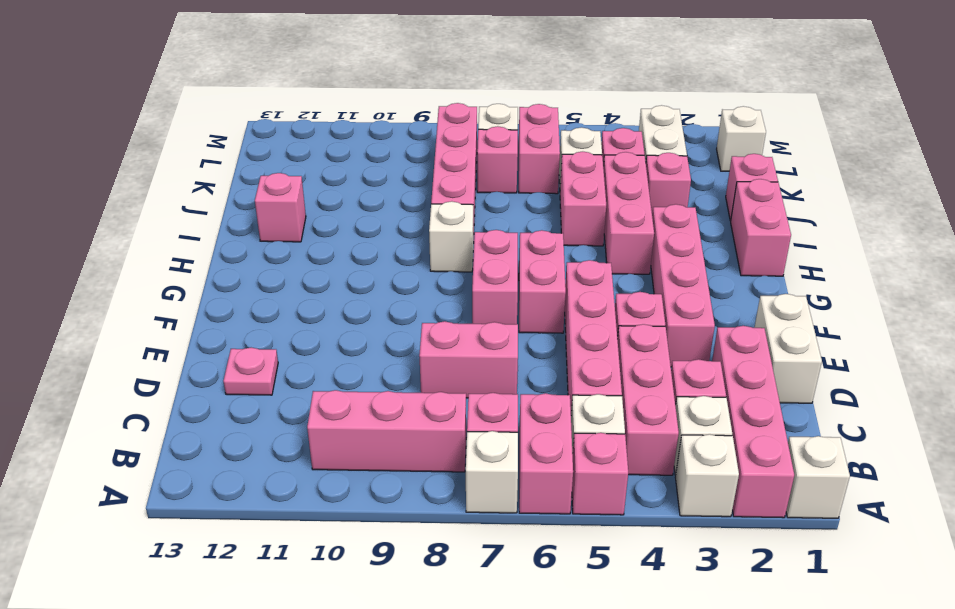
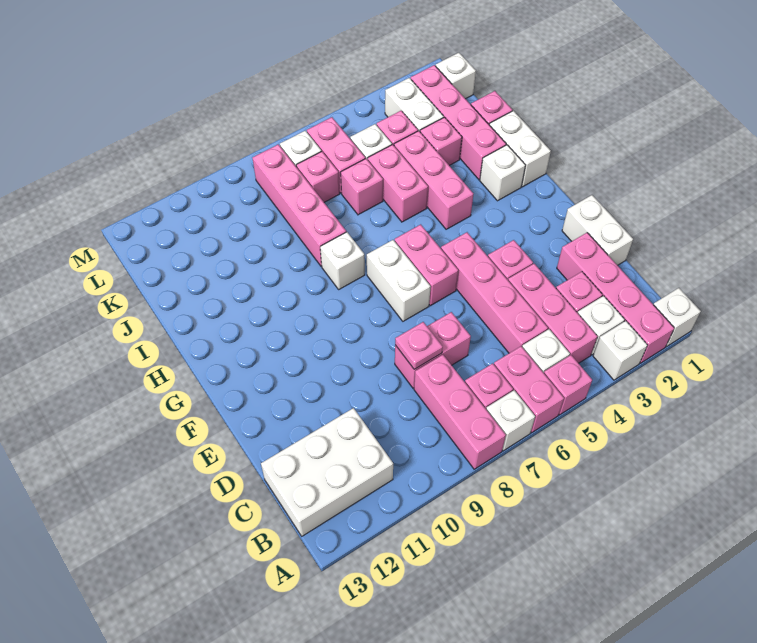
pink 1x3 brick [307,390,466,472] -> pink 1x3 brick turned to [414,355,506,469]
none -> white 2x3 brick [261,408,393,536]
pink 1x1 plate [223,347,278,395] -> pink 1x1 plate moved to [395,322,443,369]
pink 1x4 brick [651,204,715,367] -> pink 1x4 brick moved to [411,65,506,180]
pink 1x2 brick [472,230,518,324] -> white 1x2 brick [367,240,431,321]
pink 1x2 brick [731,179,791,276] -> white 1x2 brick [489,111,551,187]
none -> white 1x1 brick [480,145,525,201]
pink 1x1 brick [255,173,306,242] -> pink 1x1 brick moved to [341,159,383,215]

